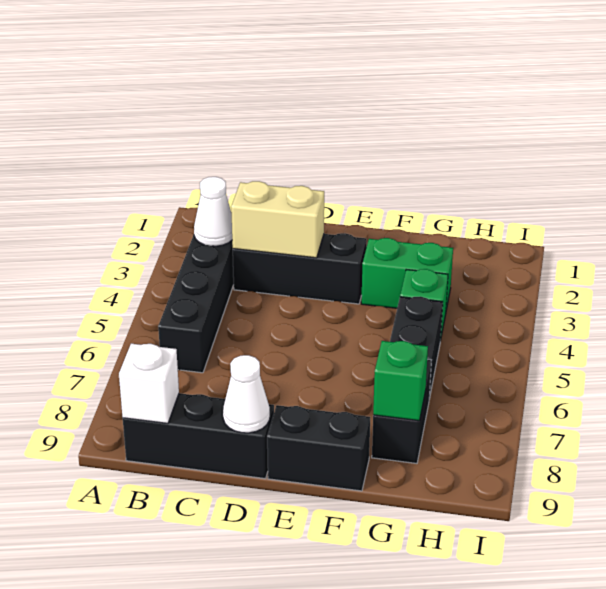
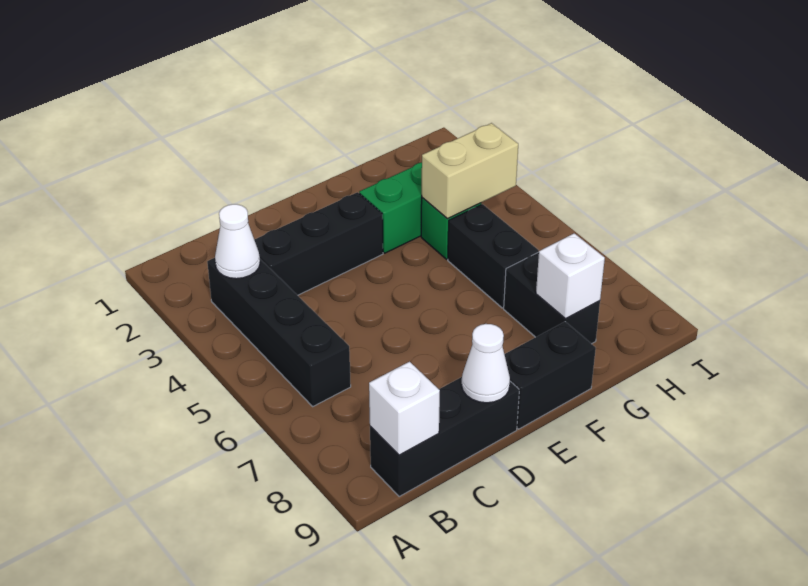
tan 1x2 brick [231,181,324,258] -> tan 1x2 brick moved to [422,123,518,219]
green 1x1 brick [373,341,428,421] -> white 1x1 brick [536,233,605,319]

